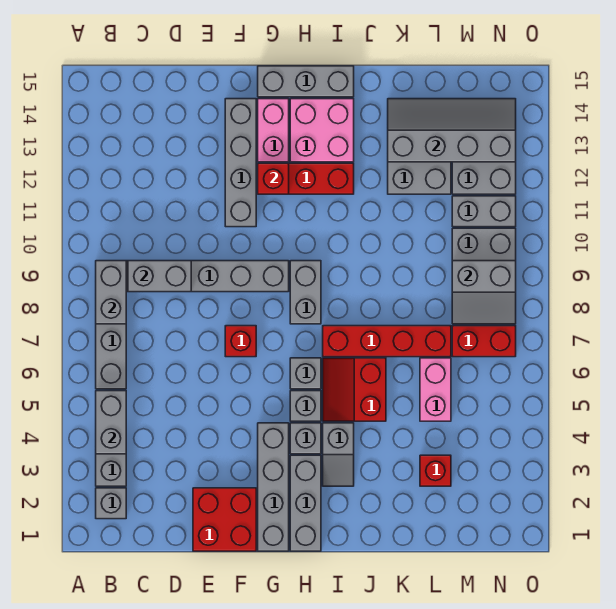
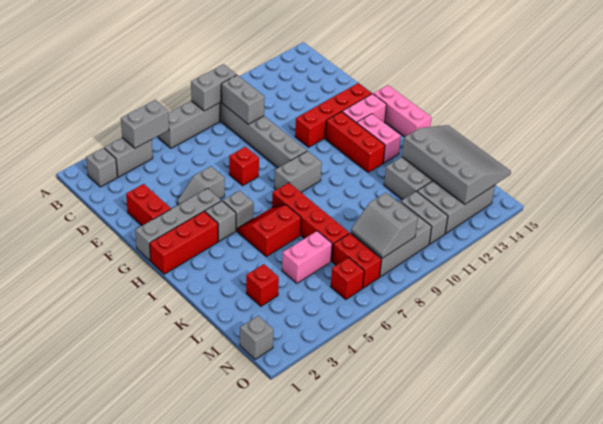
red 2x2 brick [193,488,256,551] -> red 1x2 brick [126,184,171,225]
grey 1x4 brick [225,99,256,227] -> red 1x4 brick [295,83,372,147]
red 1x1 brick [258,163,289,194] -> red 1x1 brick moved to [331,258,364,300]
grey 1x3 brick [258,66,354,97] -> pink 1x3 brick [373,85,432,137]
grey 1x3 brick [290,455,321,551] -> red 1x3 brick [150,211,218,274]
grey 1x1 brick [290,358,321,389] -> grey 1x1 brick moved to [240,316,274,360]
pink 2x2 brick [290,99,354,162] -> pink 1x2 brick [357,114,401,163]
grey 1x2 slope [323,423,354,486] -> grey 1x2 slope moved to [177,166,225,205]
grey 2x4 slope [388,99,516,162] -> grey 3x4 slope [402,125,511,204]

